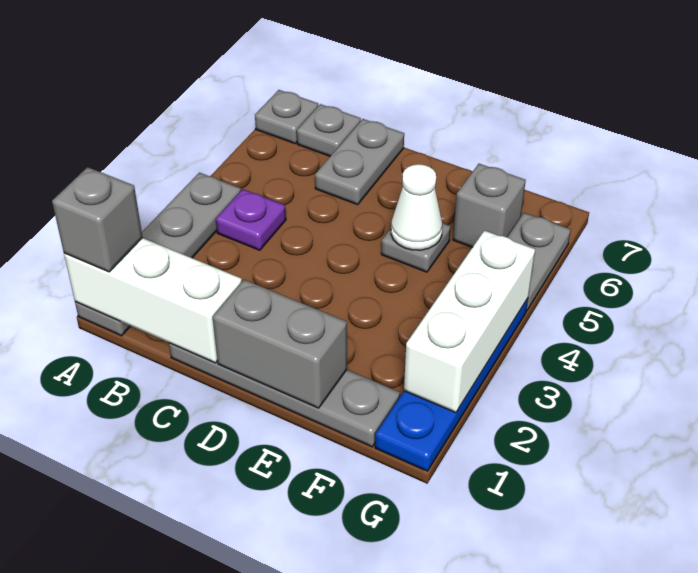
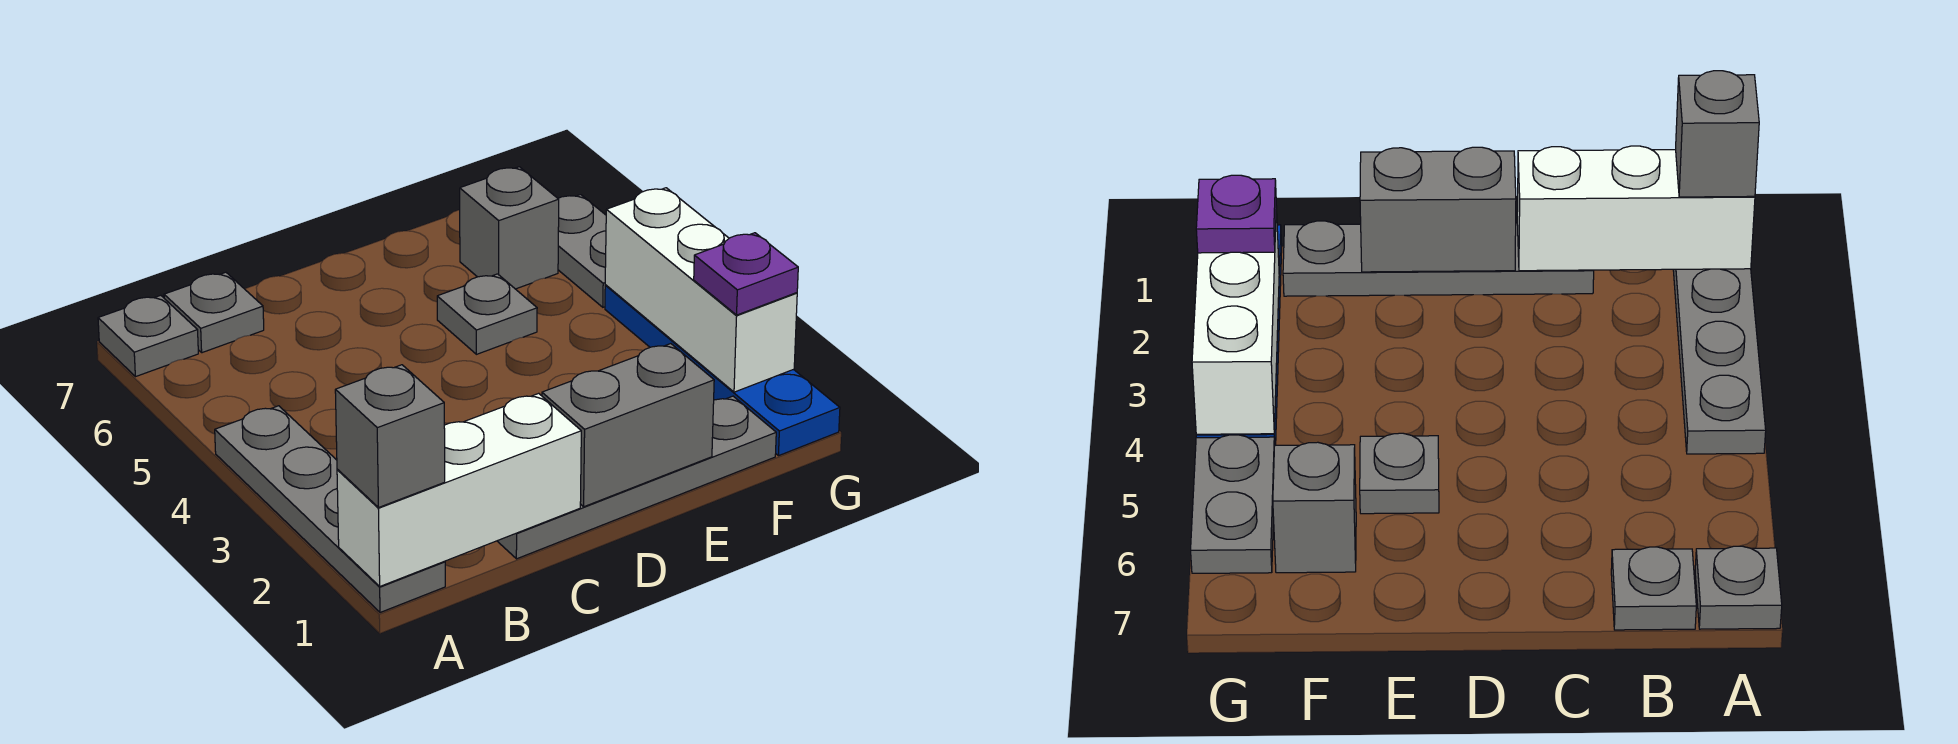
purple 1x1 plate [216,189,286,250] -> purple 1x1 plate moved to [694,233,798,315]
grey 1x2 plate [315,119,404,205] -> none
white 1x1 cone [391,164,442,250] -> none

